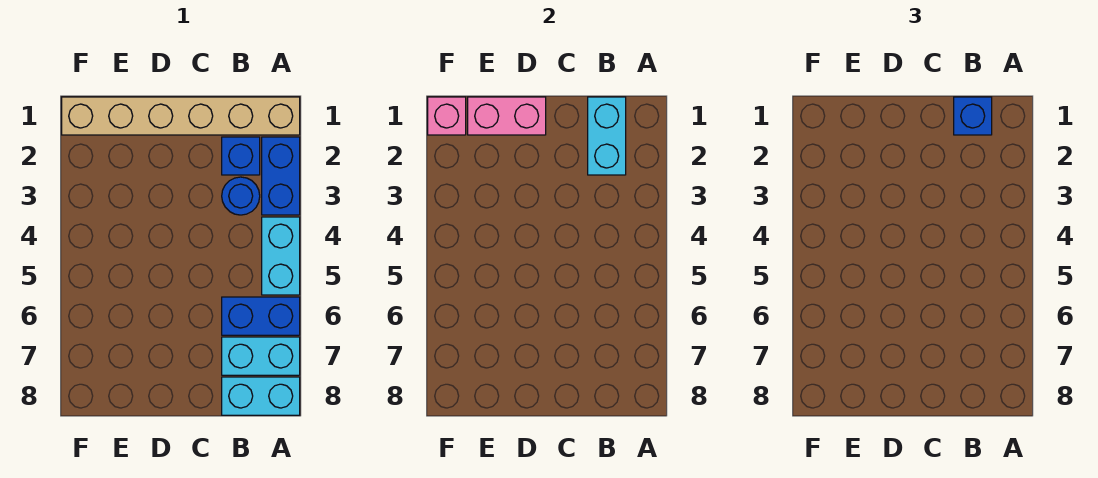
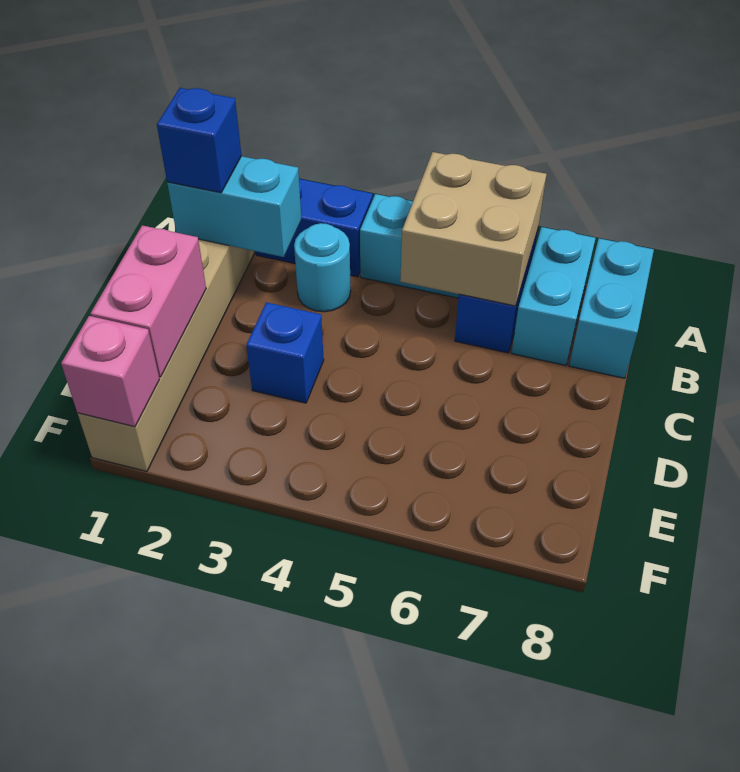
none -> tan 2x2 brick [400,152,547,306]
blue 1x1 brick [222,137,260,175] -> blue 1x1 brick moved to [246,302,324,403]
blue 1x1 round brick [222,177,260,215] -> cyan 1x1 round brick [294,223,351,312]

